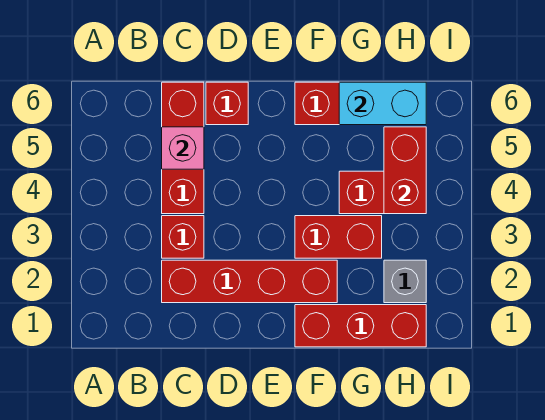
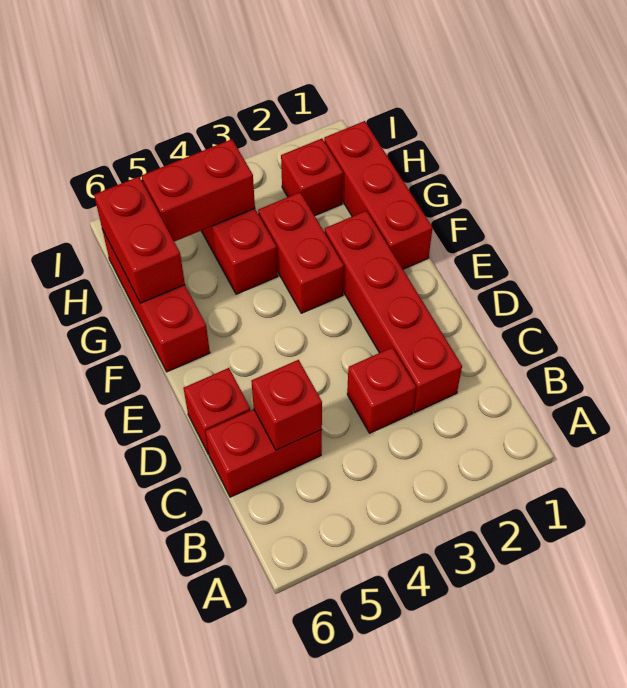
red 1x3 brick [162,82,204,214] -> red 1x2 brick [205,409,322,497]
pink 1x1 brick [162,127,204,169] -> red 1x1 brick [251,360,322,450]
cyan 1x2 brick [339,82,426,125] -> red 1x2 brick [94,177,185,303]
grey 1x1 brick [384,260,426,303] -> red 1x1 brick [281,139,343,216]

